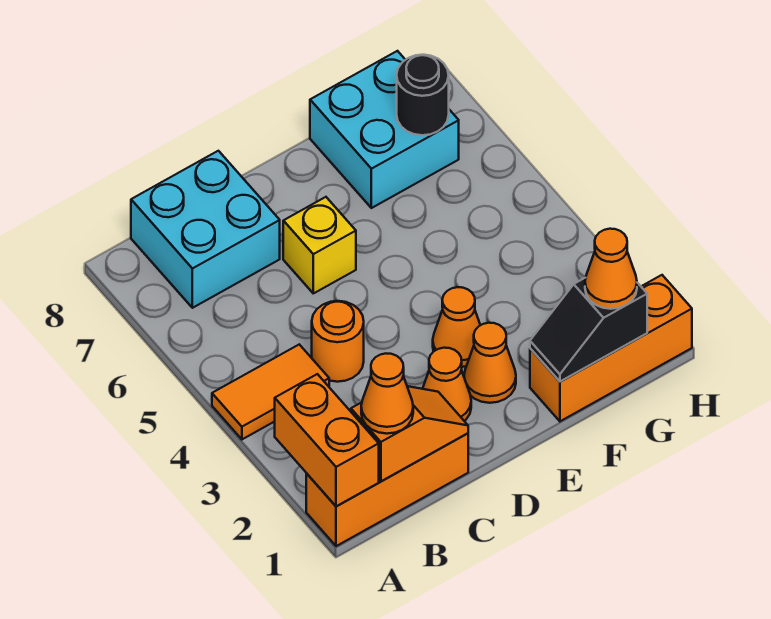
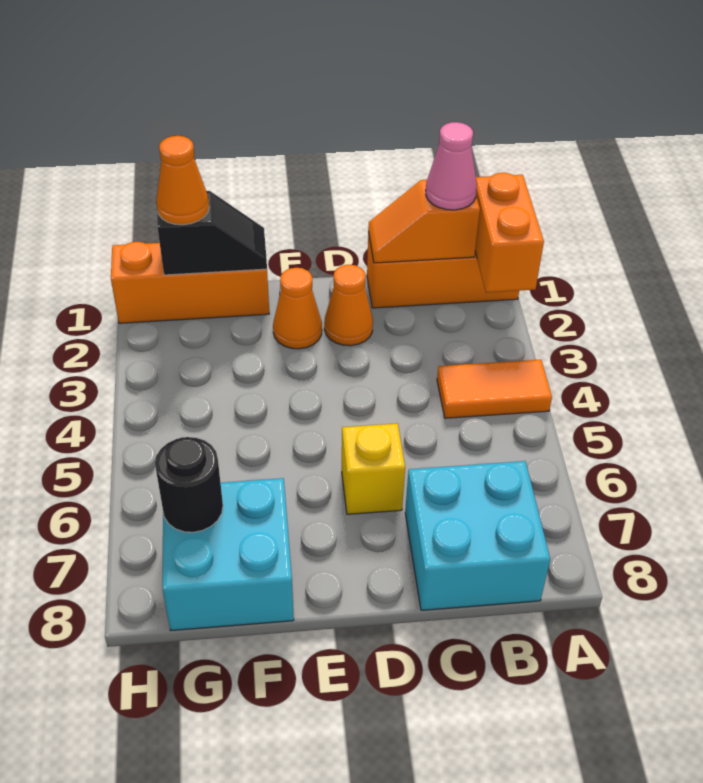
orange 1x1 cone [361,354,413,434] -> pink 1x1 cone [426,122,477,210]
orange 1x1 round brick [312,301,364,382] -> none
orange 1x1 cone [433,287,480,367] -> none

